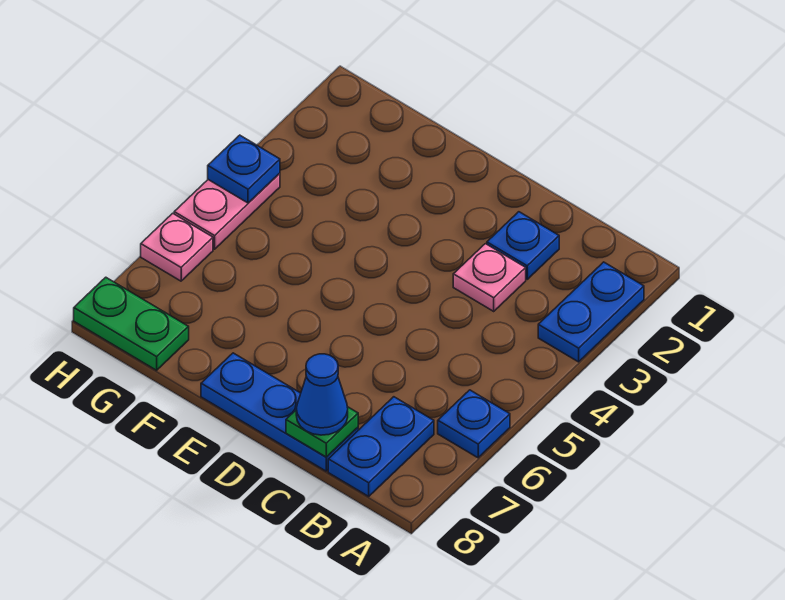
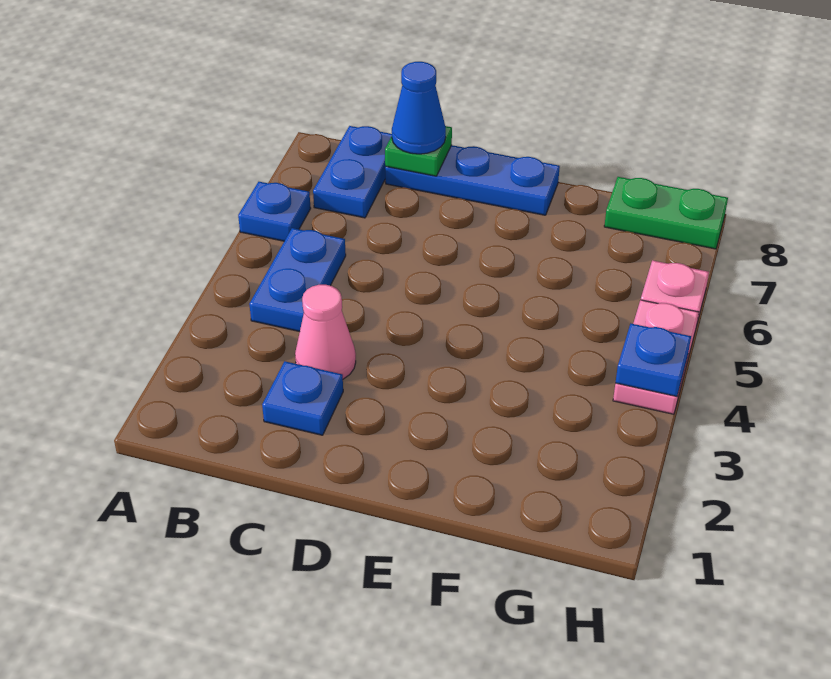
blue 1x2 plate [538,262,644,362] -> blue 1x2 plate moved to [249,228,346,332]
pink 1x1 plate [453,244,526,311] -> pink 1x1 cone [295,285,356,379]

